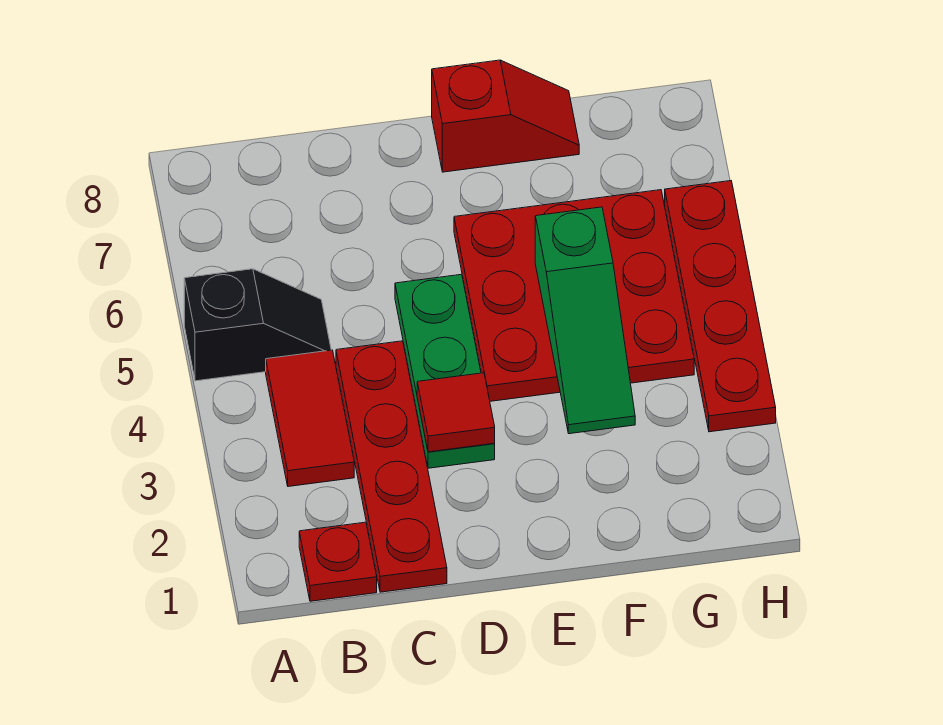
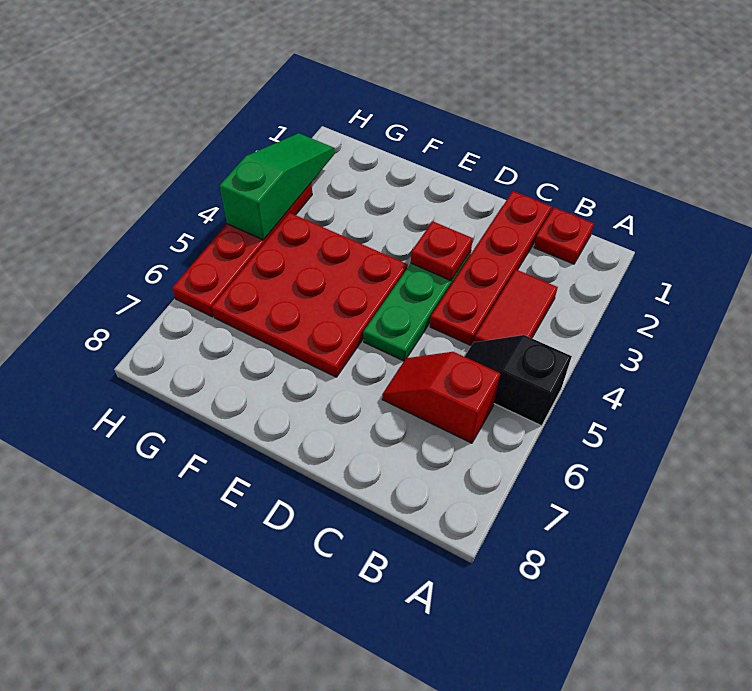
red 1x1 tile [417,373,495,452] -> red 1x1 plate [411,221,473,281]
red 1x2 slope [432,60,579,172] -> red 1x2 slope moved to [382,352,500,443]
green 1x3 slope [535,207,635,434] -> green 1x3 slope moved to [220,133,334,240]

